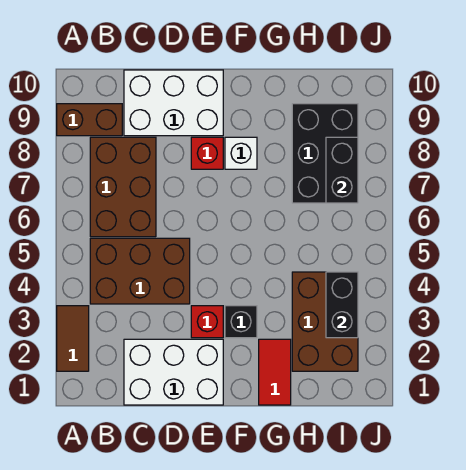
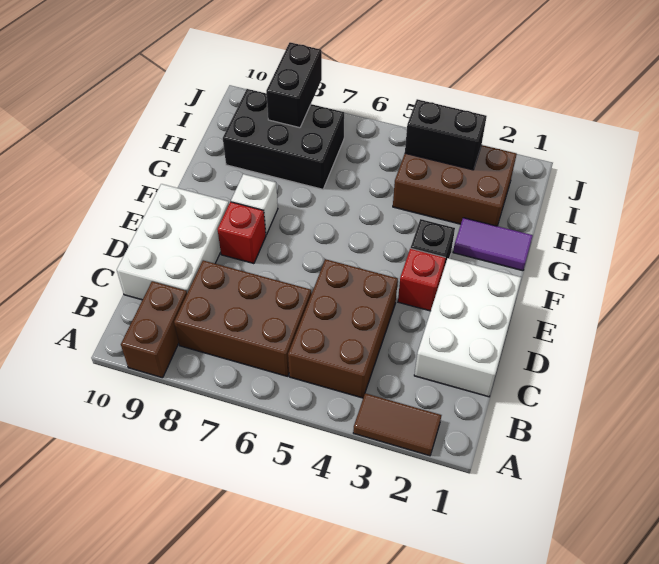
red 1x2 tile [259,339,291,405] -> purple 1x2 tile [453,218,533,271]
black 1x2 brick [326,137,358,203] -> black 1x2 brick turned to [266,42,322,128]

